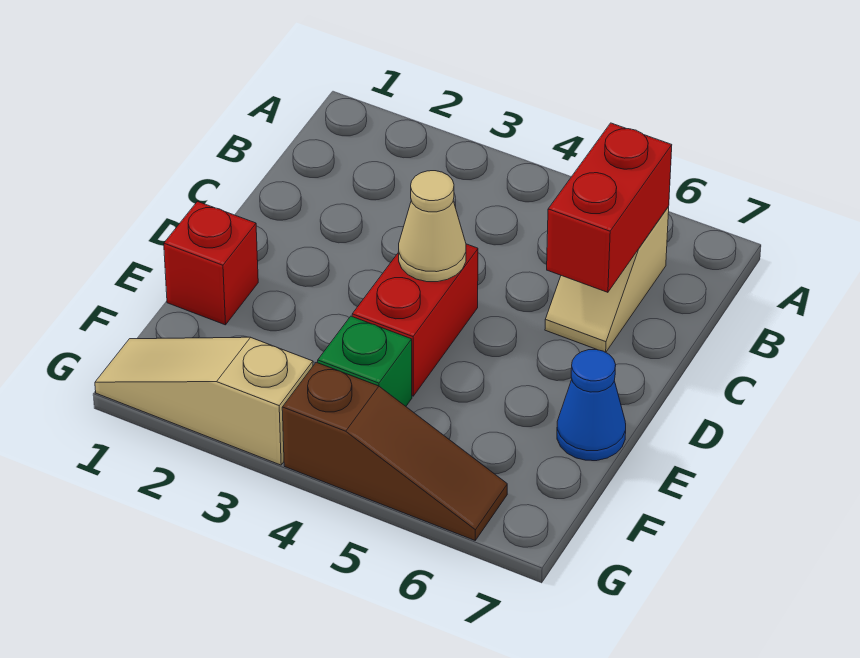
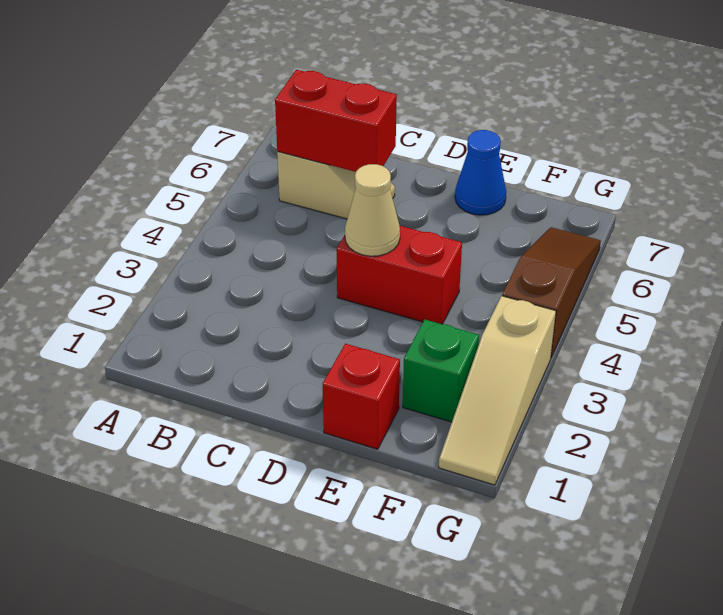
green 1x1 brick [318,316,412,406] -> green 1x1 brick moved to [403,319,479,422]

